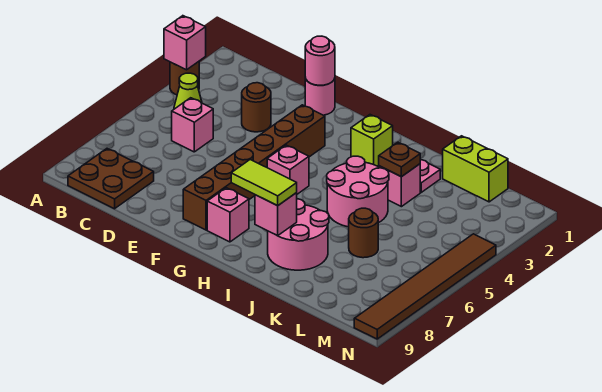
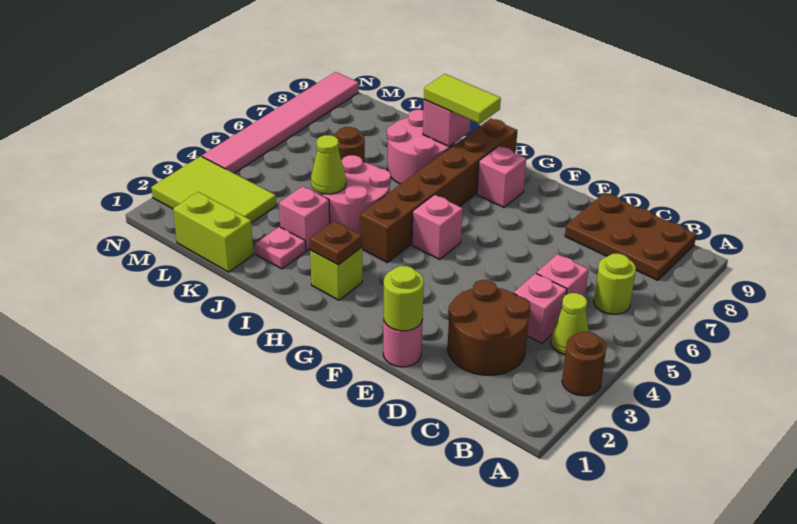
pink 1x1 brick [164,16,206,70] -> pink 1x1 brick moved to [514,273,567,343]
none -> lime 1x1 round brick [594,253,636,314]
brown 2x2 plate [68,149,154,209] -> brown 2x3 plate [565,193,696,280]
brown 1x1 round brick [242,83,271,132] -> brown 2x2 round brick [448,280,530,375]
pink 1x1 round brick [305,36,335,85] -> lime 1x1 round brick [384,266,424,331]
brown 1x6 brick [183,105,325,230] -> brown 1x6 brick moved to [360,119,518,263]
brown 1x1 plate [379,142,420,177] -> brown 1x1 plate moved to [310,221,362,265]
none -> lime 1x1 cone [311,135,346,194]
none -> lime 2x3 tile [151,156,276,223]
brown 1x6 tile [354,234,496,339] -> pink 1x6 tile [202,72,359,173]

